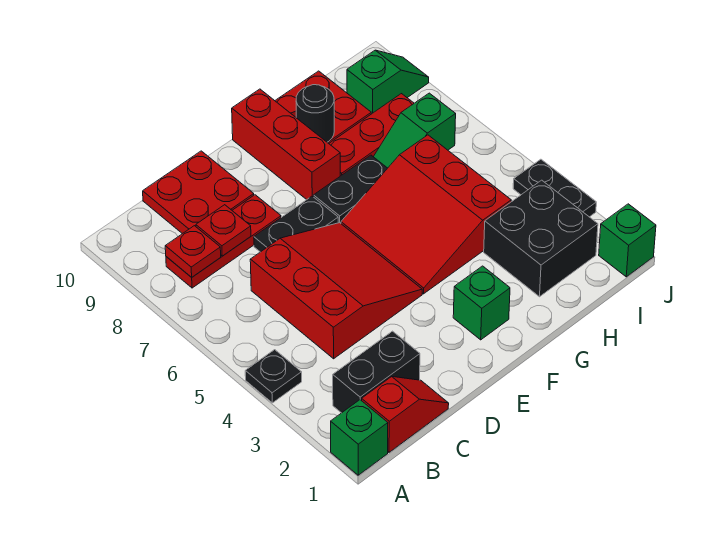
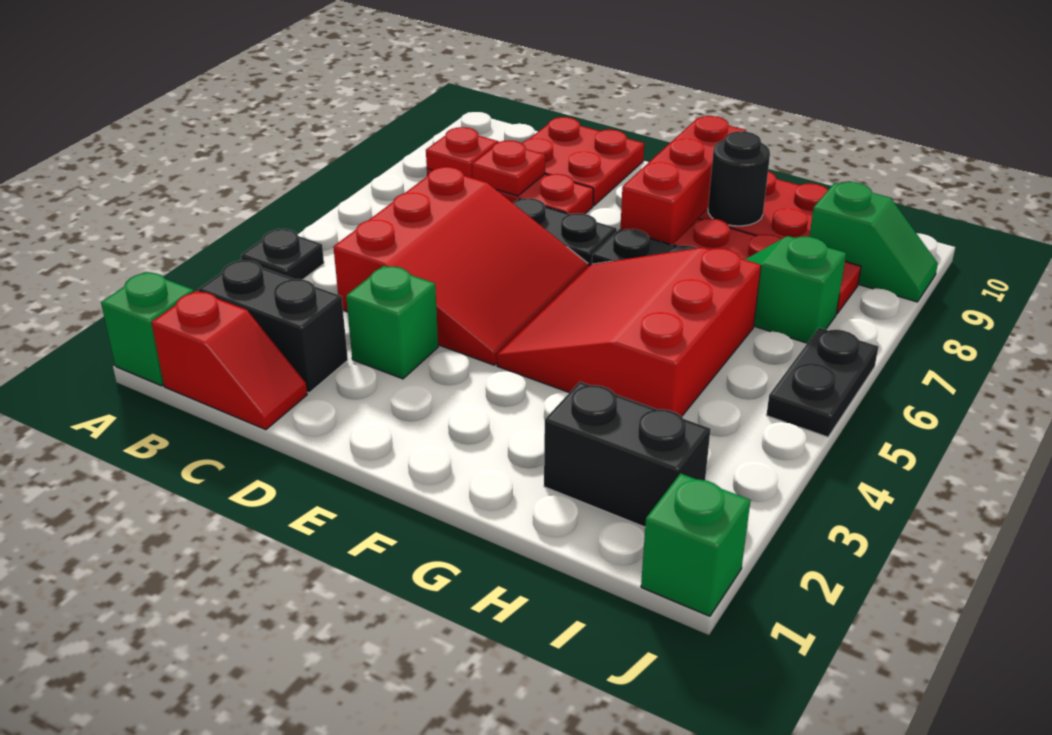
green 1x1 brick [453,266,510,340] -> green 1x1 brick moved to [346,266,438,379]
black 2x2 brick [484,180,598,297] -> black 1x2 brick [544,382,710,527]
black 1x2 plate [513,159,596,217] -> black 1x2 plate moved to [766,328,878,437]

